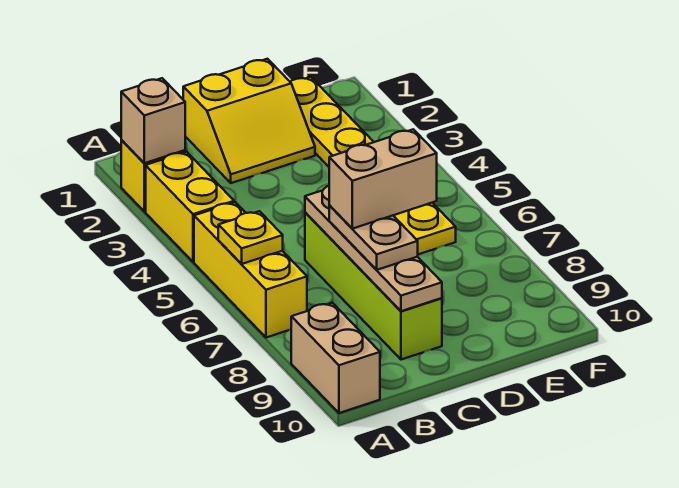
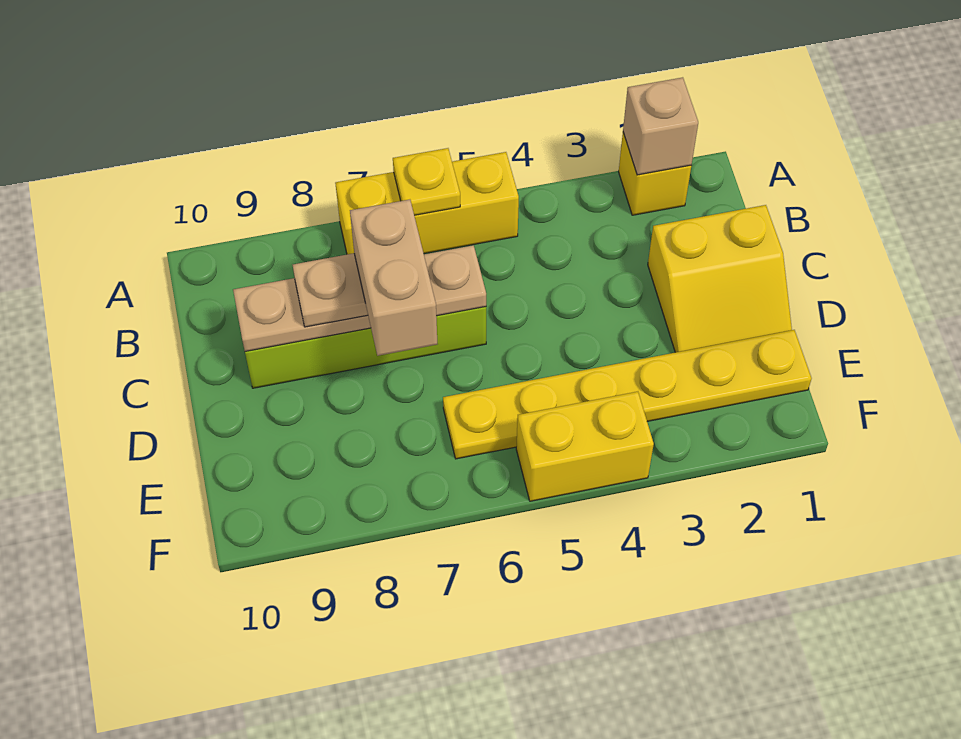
yellow 1x2 brick [146,152,234,262] -> yellow 1x2 brick moved to [516,392,654,501]
tan 1x2 brick [291,303,380,413] -> none
yellow 2x2 slope [183,59,315,183] -> yellow 2x2 slope turned to [648,205,792,352]

